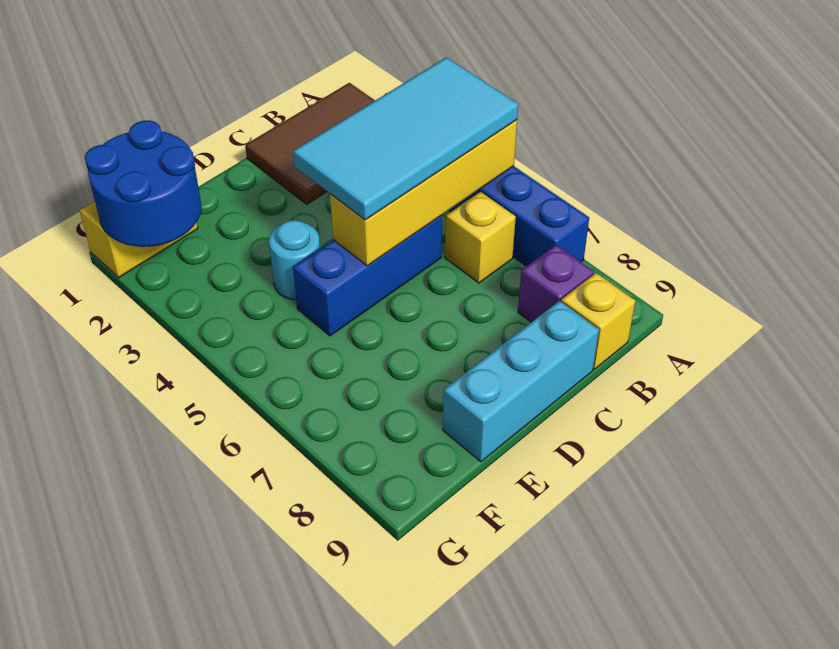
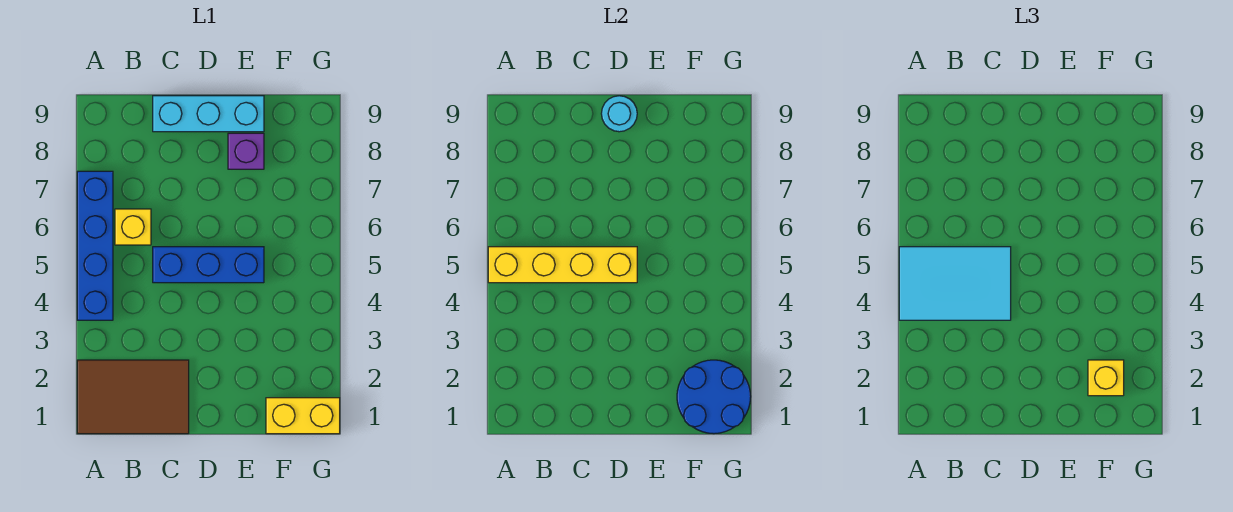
cyan 2x4 tile [293,57,518,220] -> cyan 2x3 tile [899,247,1011,320]
purple 1x1 brick [518,245,594,322] -> purple 1x1 brick moved to [228,133,264,169]
yellow 1x1 brick [561,273,635,369] -> yellow 1x1 brick moved to [1088,360,1124,396]
cyan 1x1 round brick [269,220,320,300] -> cyan 1x1 round brick moved to [601,96,637,132]

